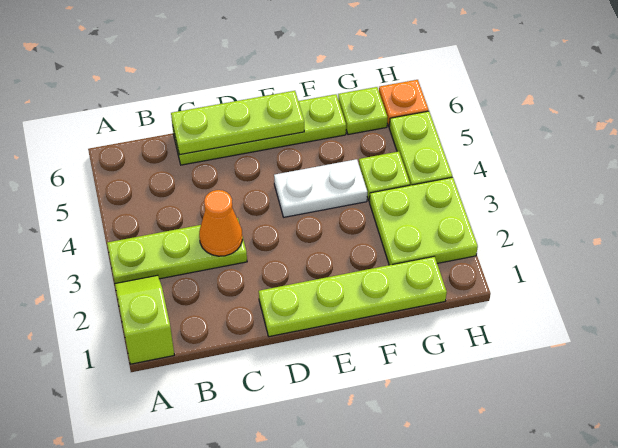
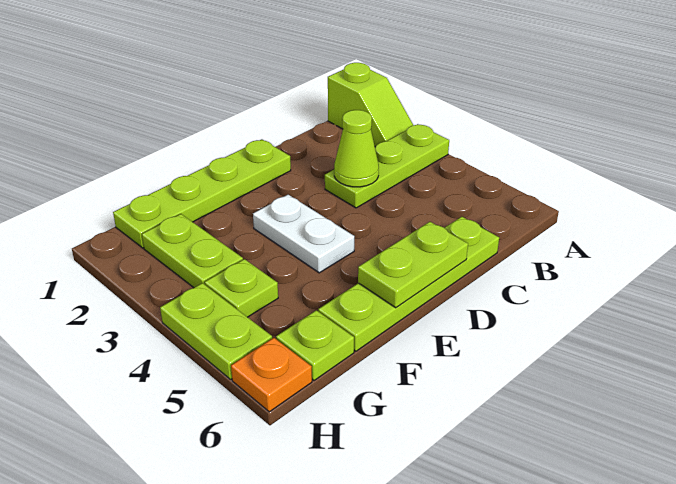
orange 1x1 cone [199,190,242,256] -> lime 1x1 cone [334,110,379,187]
lime 1x3 plate [171,91,304,155] -> lime 1x2 plate [358,222,468,308]
white 1x2 plate [274,159,367,217] -> white 1x2 plate turned to [253,195,354,273]
lime 2x2 plate [369,177,478,265] -> lime 1x2 plate [142,214,243,288]

